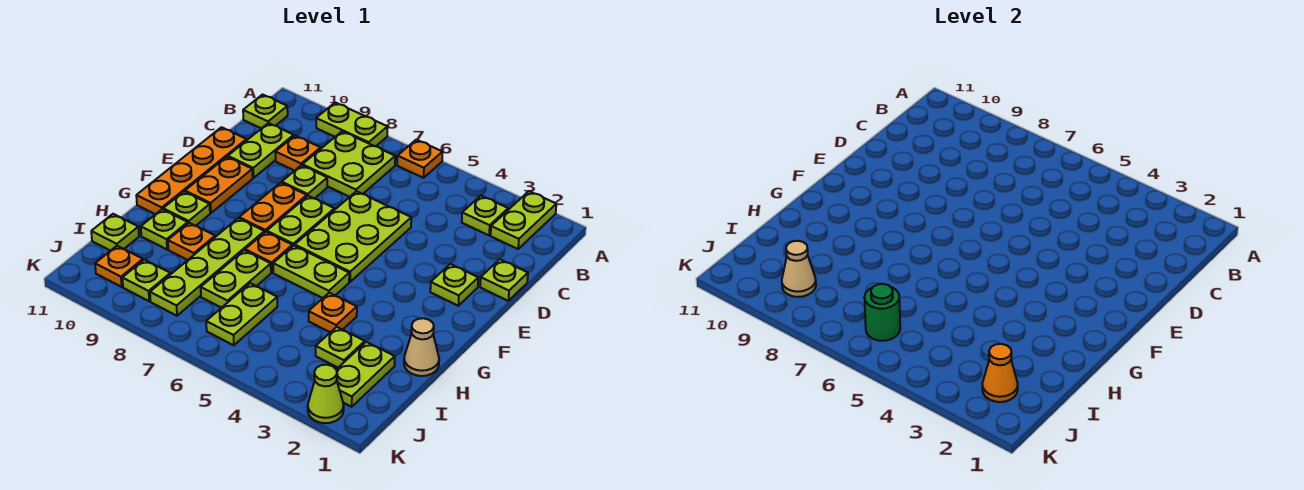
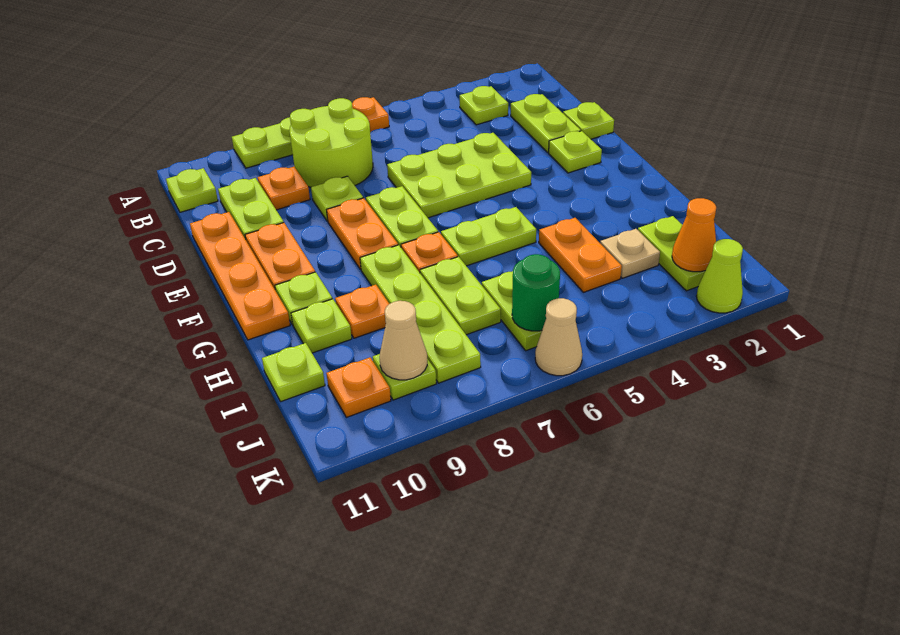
lime 1x2 plate [491,191,556,249] -> lime 1x2 plate moved to [511,94,581,153]
lime 2x2 plate [302,131,395,197] -> lime 2x2 round brick [289,98,373,187]
lime 2x3 plate [295,191,411,282] -> lime 2x3 plate turned to [387,133,531,218]
tan 1x1 cone [404,318,439,376] -> tan 1x1 cone moved to [535,298,582,376]
orange 1x1 plate [309,293,357,332] -> orange 1x2 plate [539,218,622,292]
lime 1x1 plate [316,327,365,367] -> tan 1x1 plate [600,229,660,278]

